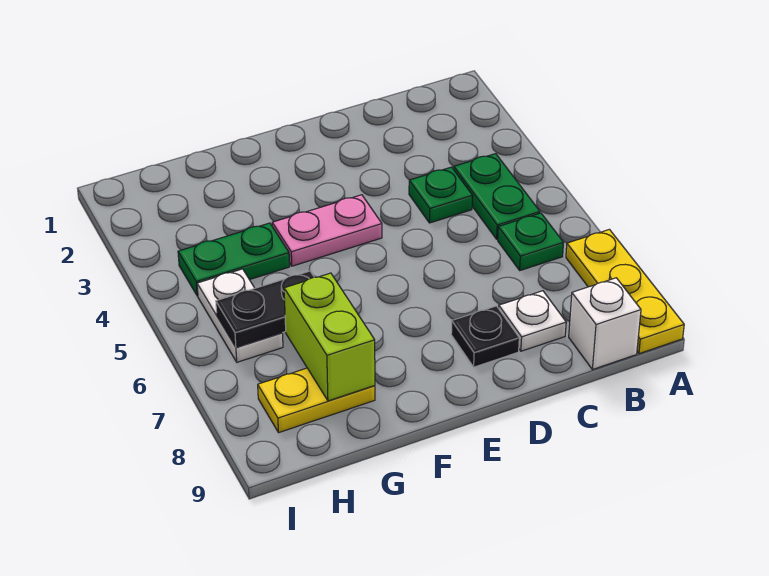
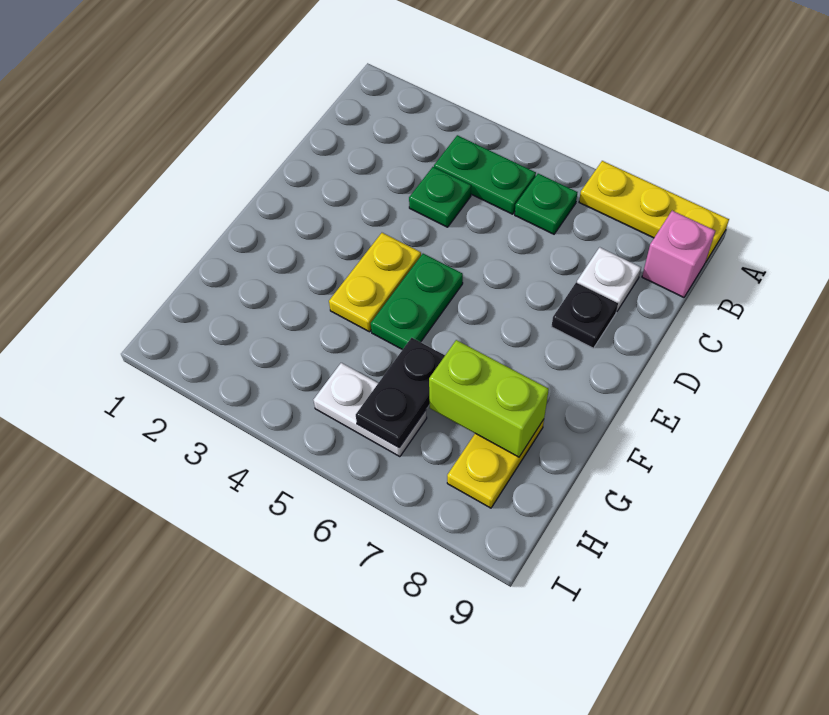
white 1x1 brick [569,278,641,370] -> pink 1x1 brick [642,211,715,297]
pink 1x2 plate [272,195,382,266] -> yellow 1x2 plate [329,233,421,332]
green 1x2 plate [178,223,290,296] -> green 1x2 plate moved to [371,254,463,350]

